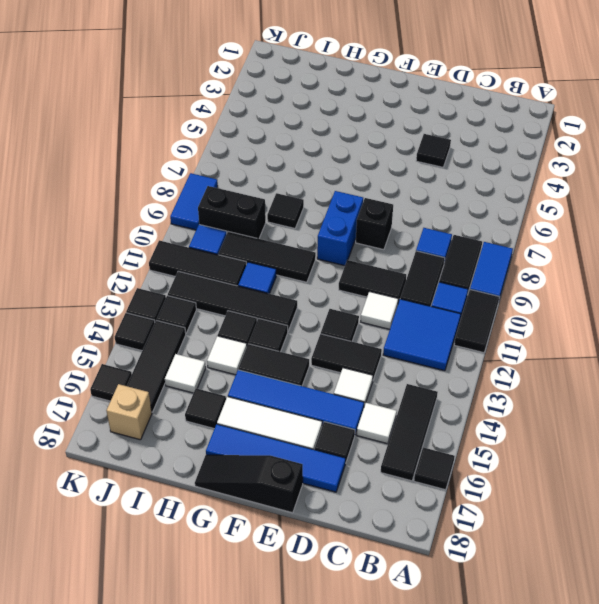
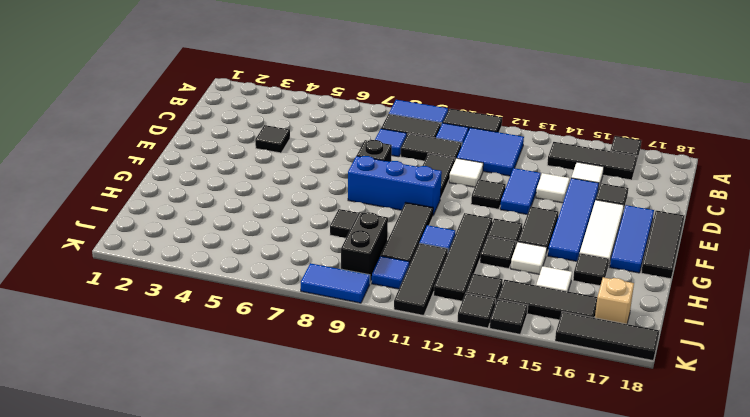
black 1x2 tile [311,334,382,380] -> blue 1x2 tile [500,168,541,214]
blue 1x4 tile [206,424,346,492] -> blue 1x3 tile [610,205,654,273]
black 1x3 slope [195,455,303,513] -> black 1x3 tile [641,211,684,279]
blue 1x2 brick [317,191,363,266] -> blue 1x3 brick [348,156,442,215]
black 1x1 tile [90,364,132,401] -> black 1x3 tile [555,312,659,360]

